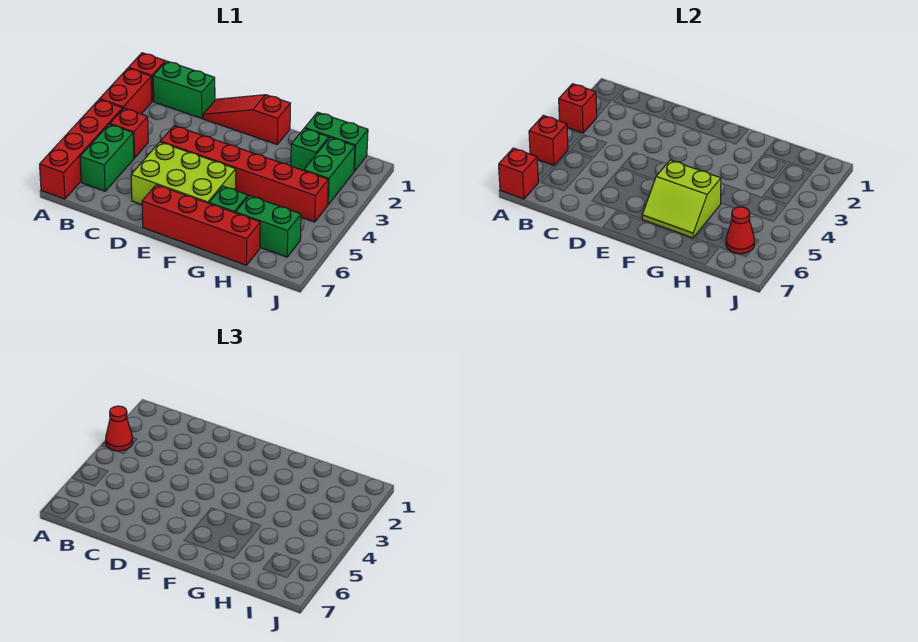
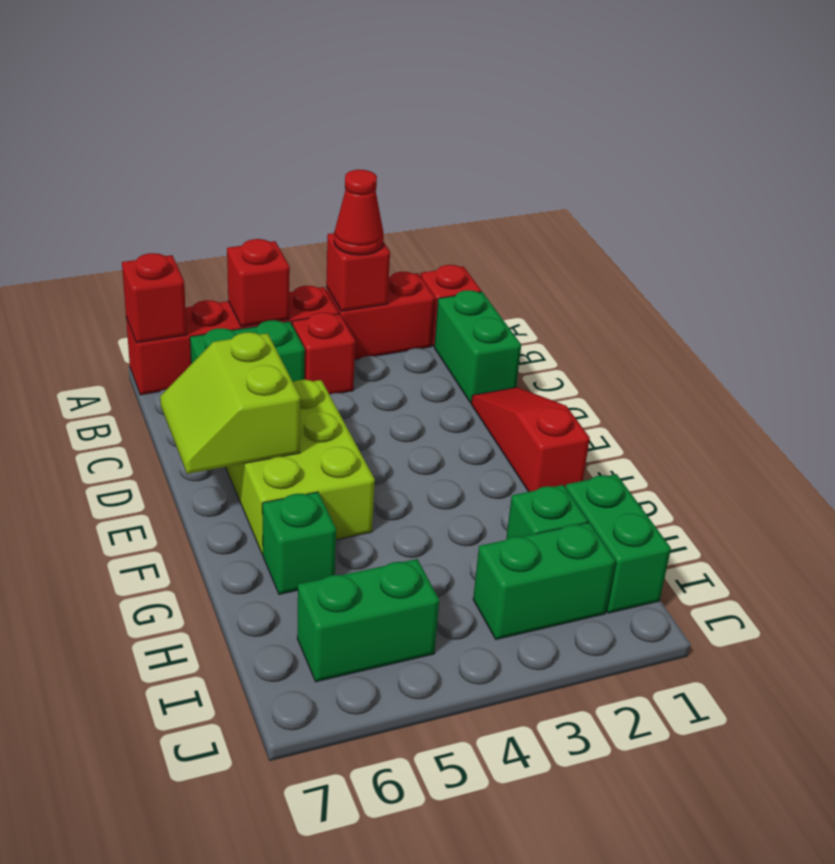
red 1x6 brick [160,126,328,222] -> none
red 1x4 brick [142,185,260,265] -> none
lime 2x2 slope [642,160,721,238] -> lime 2x2 slope moved to [160,332,300,474]
green 1x2 brick [236,196,301,257] -> green 1x2 brick turned to [297,559,439,682]
red 1x1 cone [726,207,754,254] -> none

